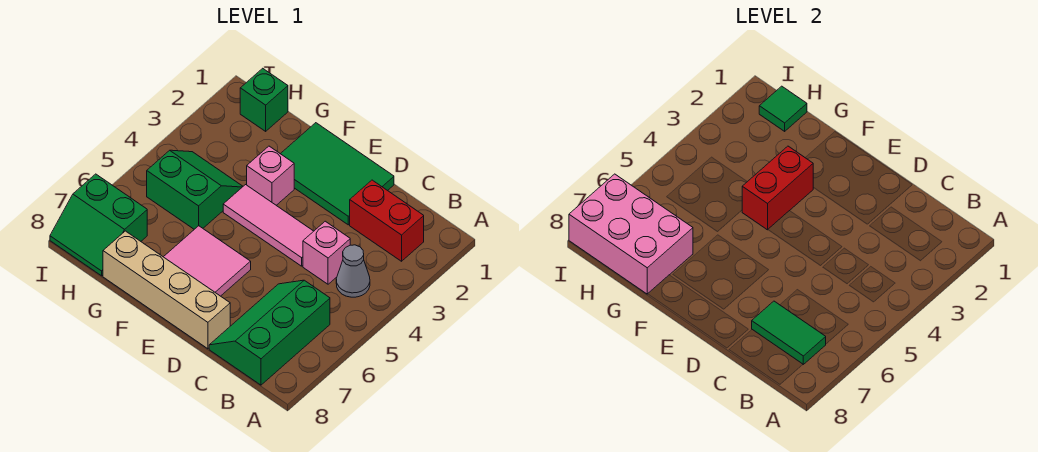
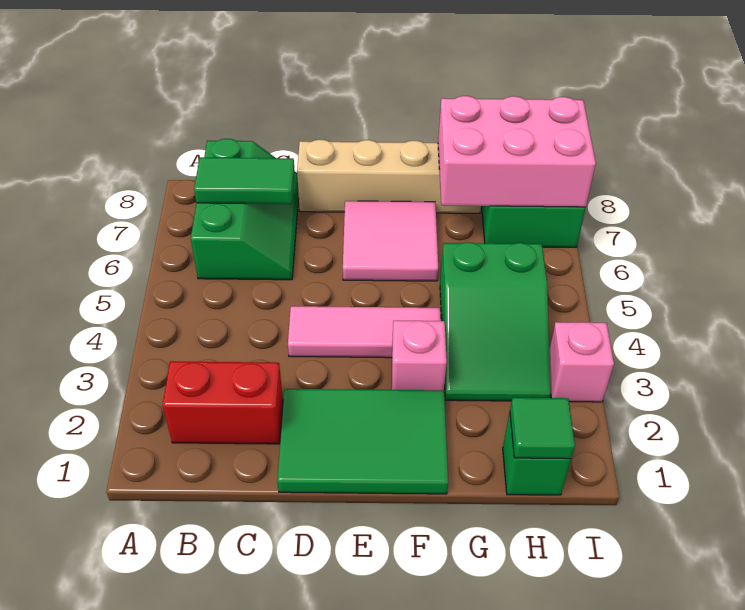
grey 1x1 cone [336,245,370,297] -> none
pink 1x1 brick [303,221,350,284] -> pink 1x1 brick moved to [549,322,614,402]
red 1x2 brick [742,146,813,230] -> none
green 2x2 slope [147,150,243,229] -> green 2x3 slope [440,242,551,401]

